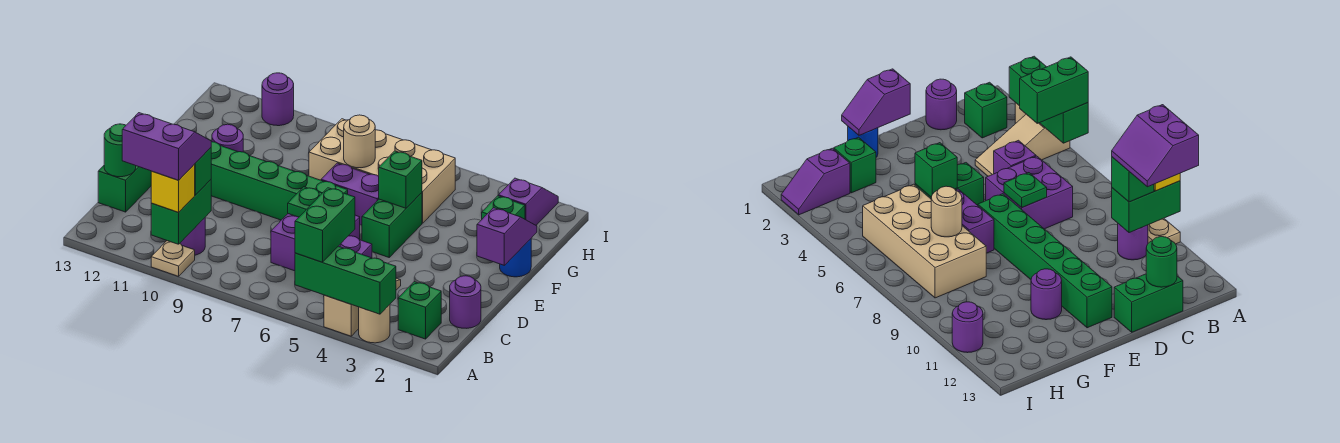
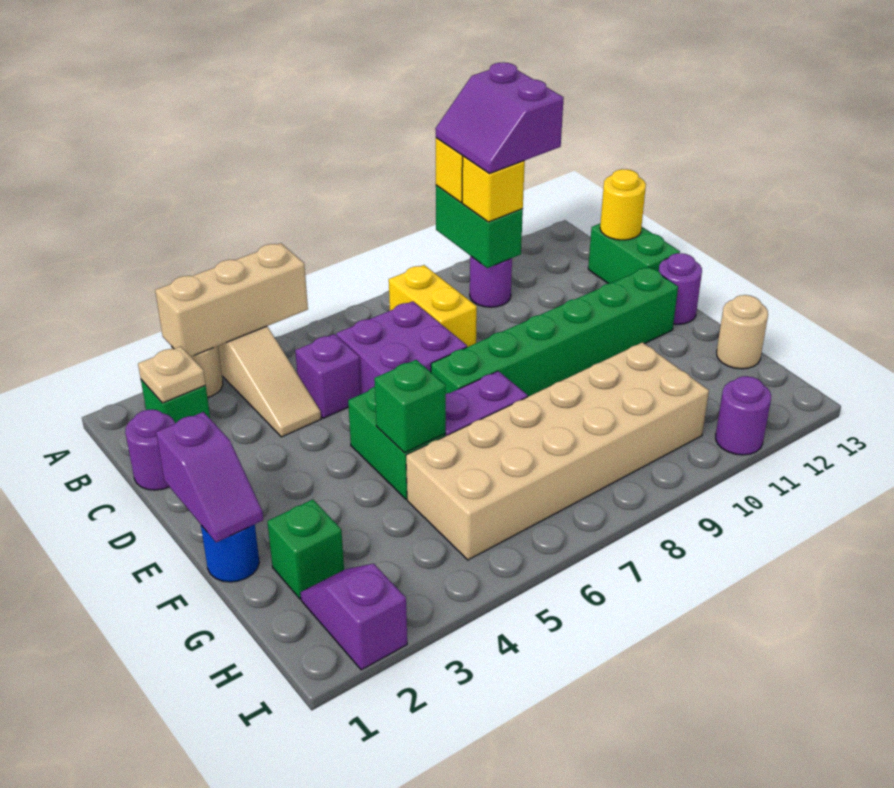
green 1x3 brick [295,246,396,314] -> tan 1x3 brick [155,243,308,357]
green 1x2 brick [295,188,355,262] -> none
tan 1x1 plate [151,241,195,276] -> tan 1x1 plate moved to [138,346,205,403]
purple 2x2 slope [122,113,211,180] -> purple 2x2 slope turned to [435,62,564,174]
none -> yellow 1x2 brick [389,265,477,347]
green 1x1 brick [194,148,211,195] -> yellow 1x1 brick [462,156,525,222]
green 1x1 round brick [104,124,136,177] -> yellow 1x1 round brick [600,169,646,240]
green 1x1 plate [288,187,322,217] -> none
purple 1x1 round brick [212,124,243,152] -> purple 1x1 round brick moved to [659,253,702,324]
tan 2x4 brick [309,119,455,223] -> tan 2x6 brick [406,342,709,560]
tan 1x1 round brick [344,115,375,168] -> tan 1x1 round brick moved to [717,295,768,369]
purple 1x2 slope [498,178,558,225] -> purple 1x2 slope turned to [300,564,407,670]

